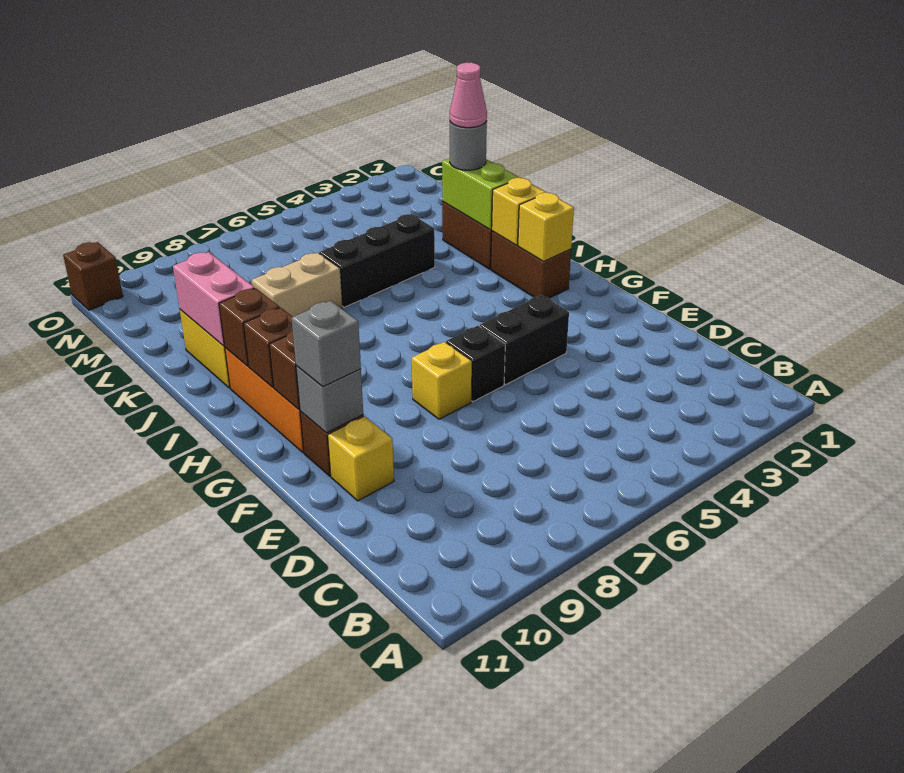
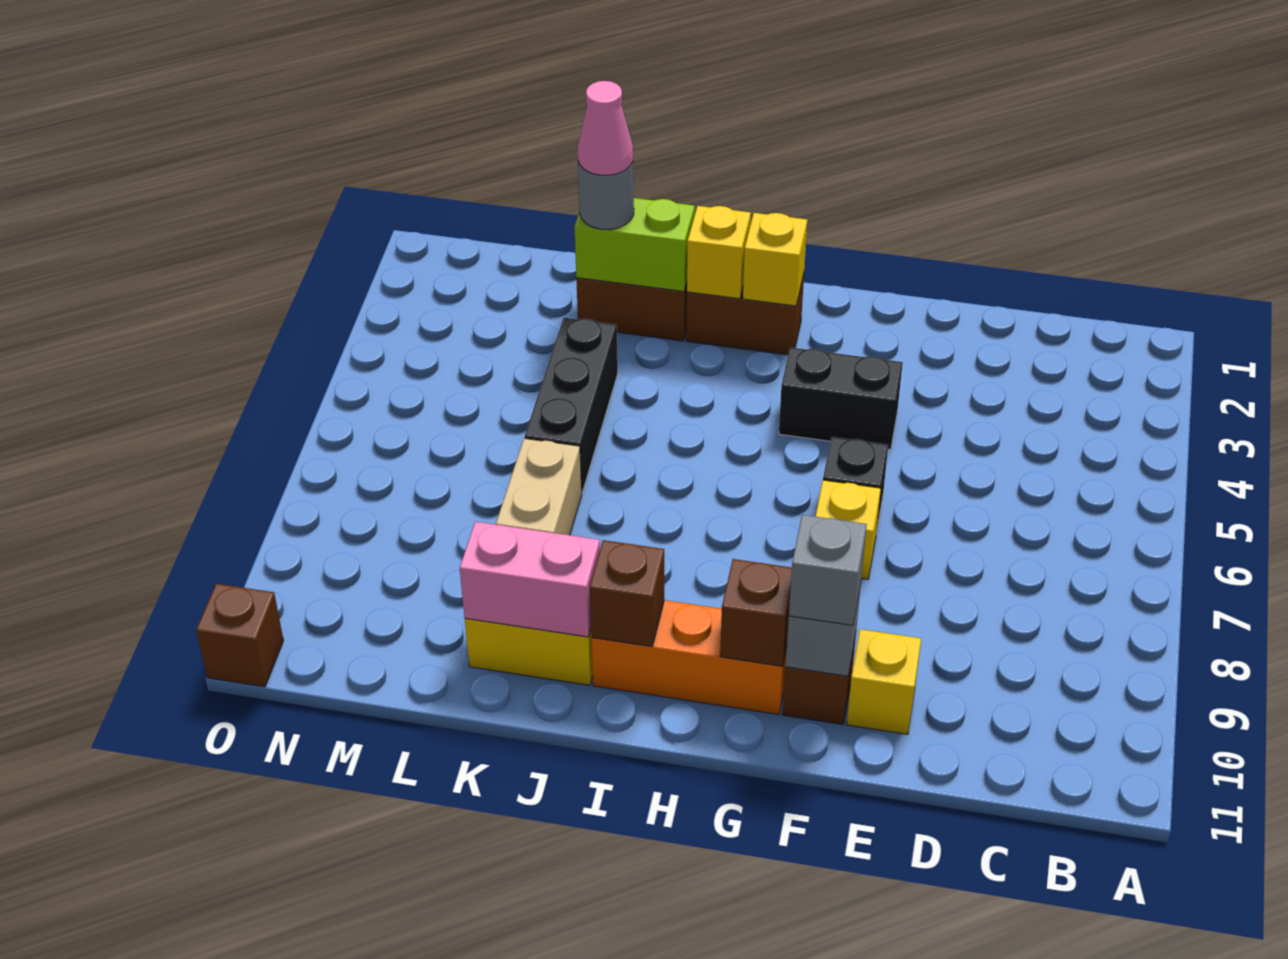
black 1x2 brick [480,295,569,385] -> black 1x2 brick turned to [779,347,903,450]
brown 1x1 brick [244,307,293,387] -> none

